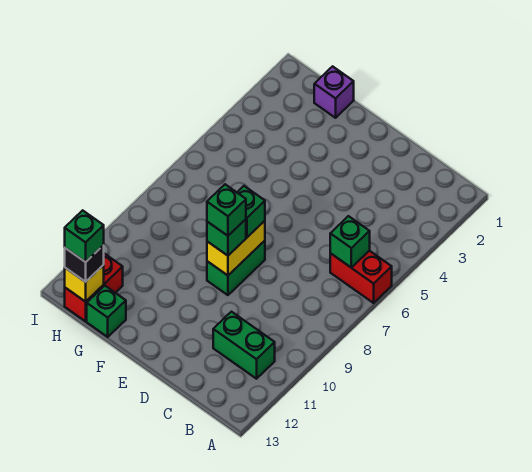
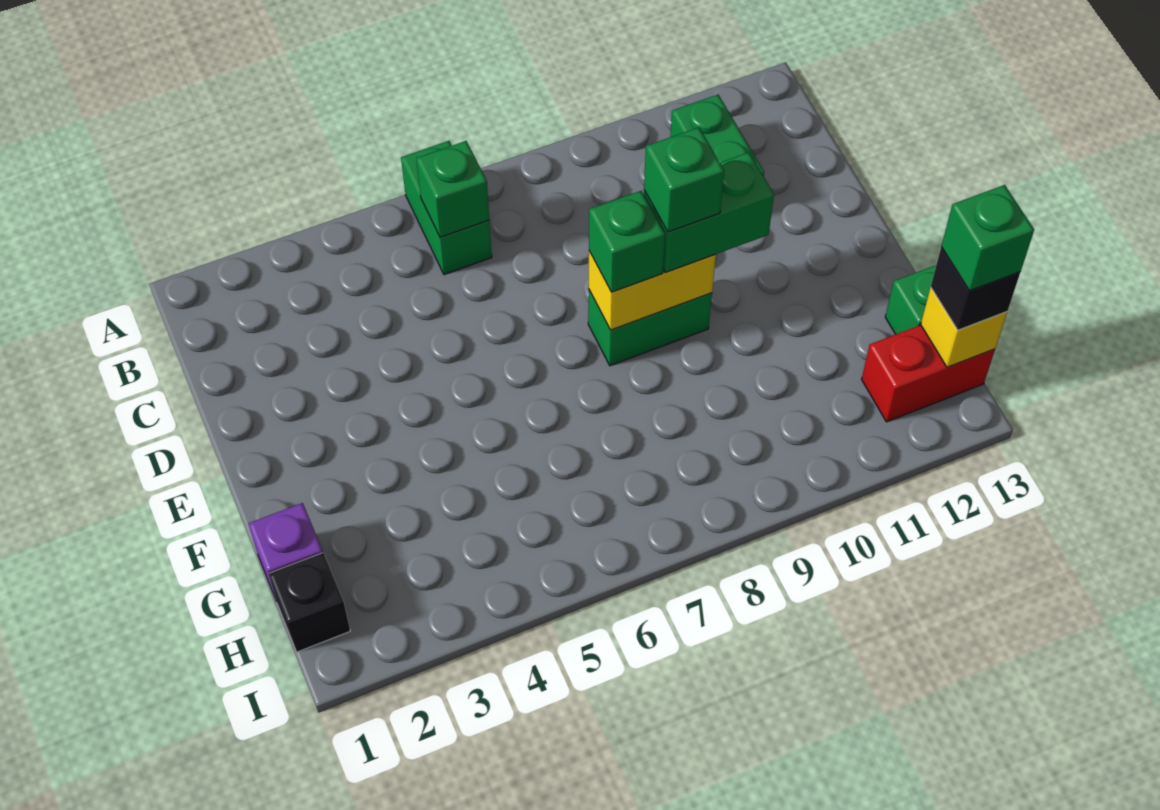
red 1x2 brick [330,251,392,303] -> green 1x2 brick [401,141,492,275]
green 1x1 brick [207,219,246,256] -> green 1x2 brick [644,152,774,272]
none -> black 1x1 brick [268,553,350,652]

